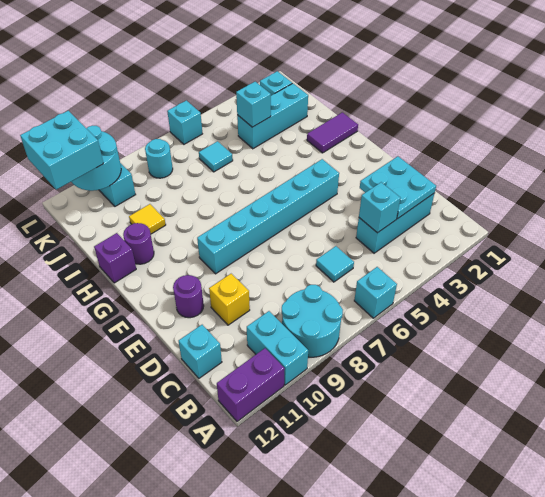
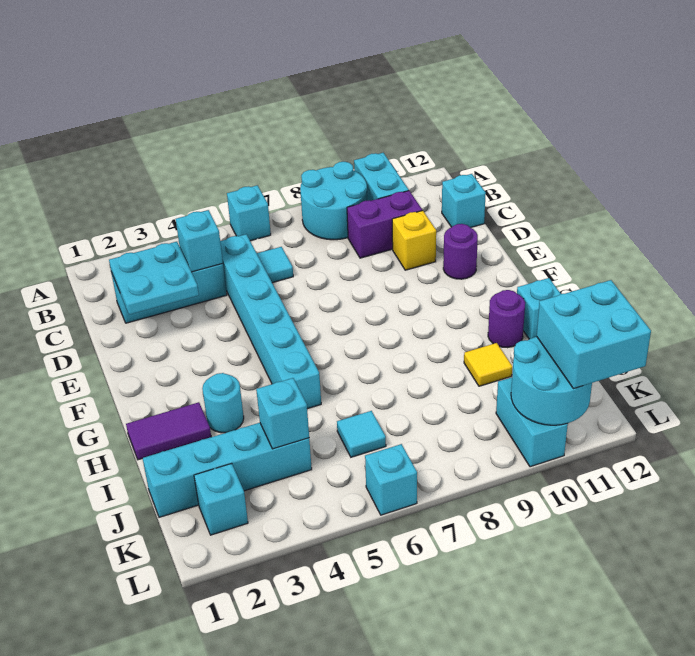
purple 1x2 brick [217,348,285,422] -> purple 1x2 brick moved to [347,191,422,258]
cyan 1x6 brick [197,159,339,274] -> cyan 1x6 brick turned to [220,234,321,409]
purple 1x1 brick [94,233,136,283] -> cyan 1x1 brick [517,278,561,339]
cyan 1x3 brick [237,83,308,149] -> cyan 1x4 brick [142,423,312,517]
cyan 1x1 round brick [145,139,173,178] -> cyan 1x1 round brick moved to [202,373,244,433]

